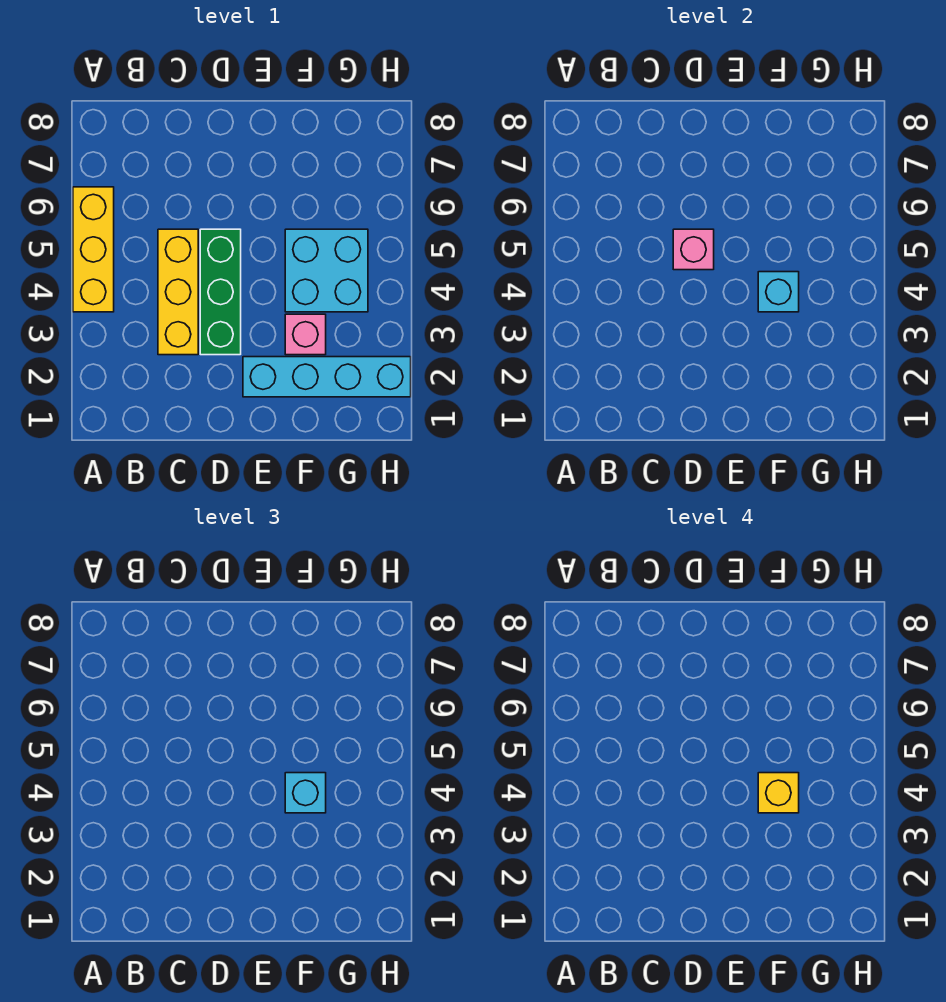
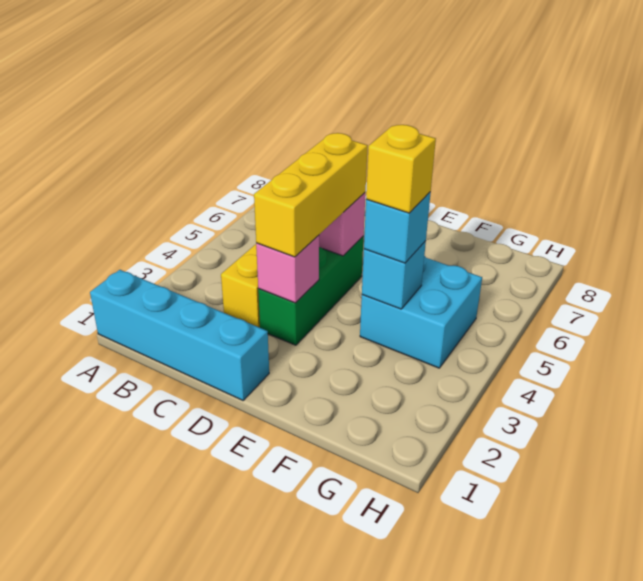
yellow 1x3 brick [73,187,114,312] -> yellow 1x3 brick moved to [254,133,368,257]
cyan 1x4 brick [243,357,411,397] -> cyan 1x4 brick moved to [90,270,269,400]
pink 1x1 brick [285,314,326,355] -> pink 1x1 brick moved to [256,235,319,303]

